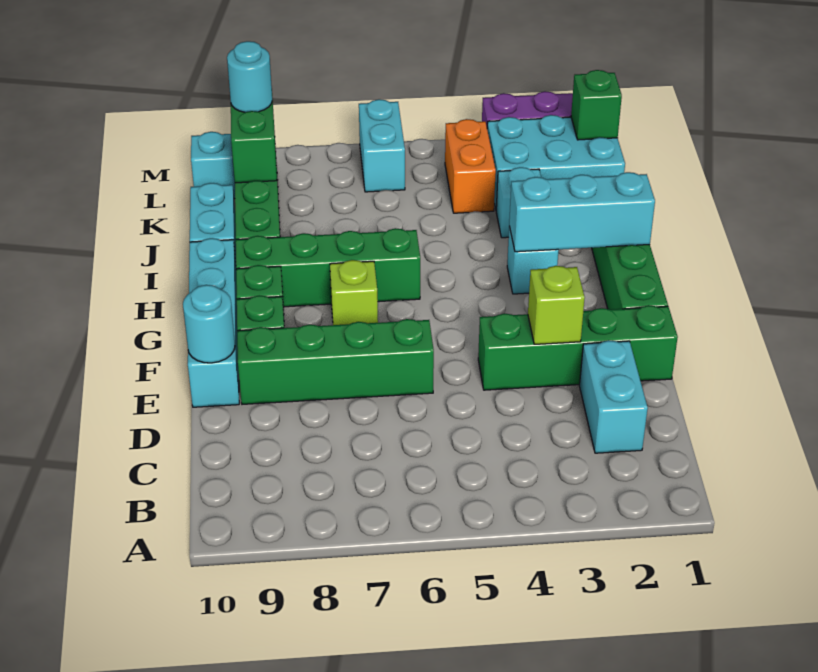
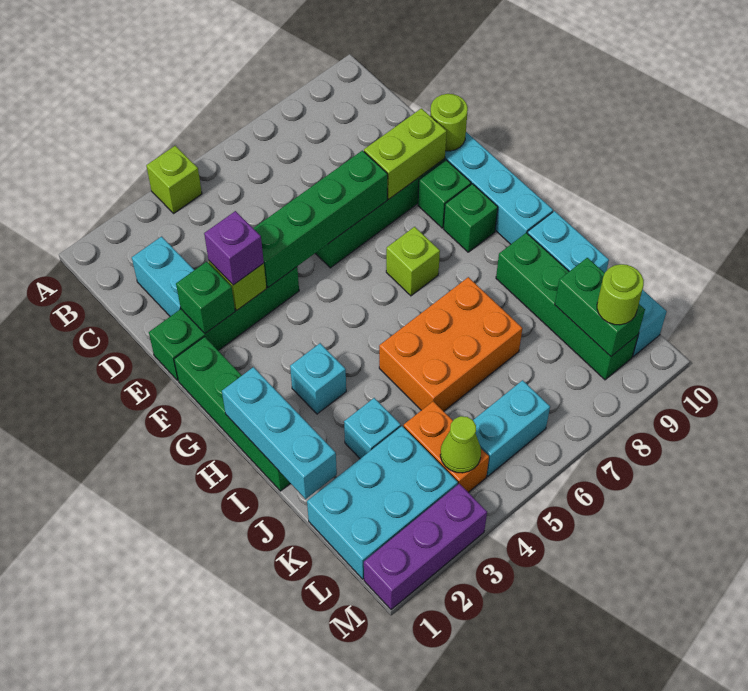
none -> lime 1x1 brick [146,146,202,213]
none -> purple 1x1 brick [204,211,264,285]
none -> lime 1x2 brick [364,108,447,199]
cyan 1x1 round brick [183,285,235,363] -> lime 1x1 round brick [430,94,468,151]
cyan 1x3 brick [509,172,655,252] -> cyan 1x3 brick turned to [222,367,337,499]
green 1x4 brick [236,228,420,307] -> green 1x4 brick moved to [253,151,388,287]
none -> orange 2x3 brick [379,277,522,411]
green 1x1 brick [571,70,622,140] -> green 1x1 brick moved to [176,262,235,333]
none -> lime 1x1 cone [440,416,481,473]
cyan 1x2 brick [359,99,405,192] -> cyan 1x2 brick turned to [473,380,550,476]
cyan 1x1 round brick [227,41,272,112] -> lime 1x1 round brick [597,264,644,325]

